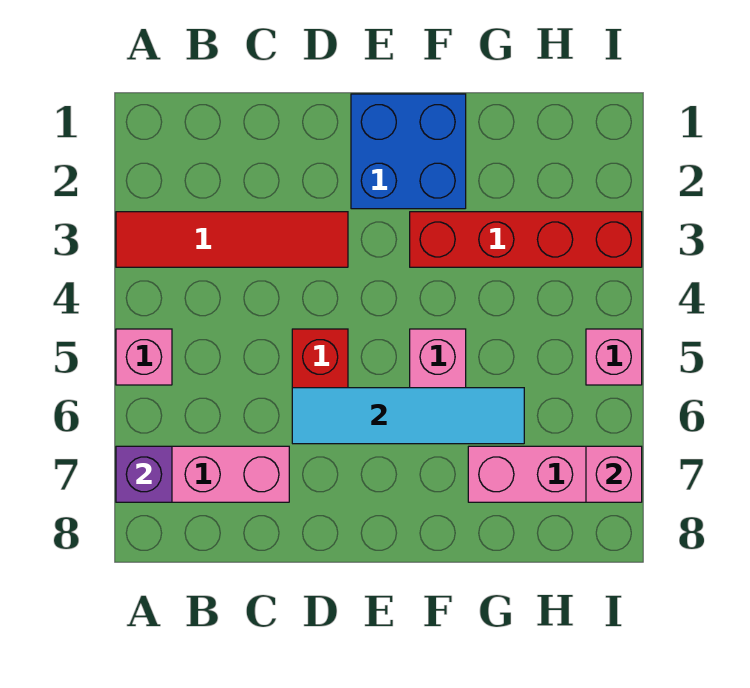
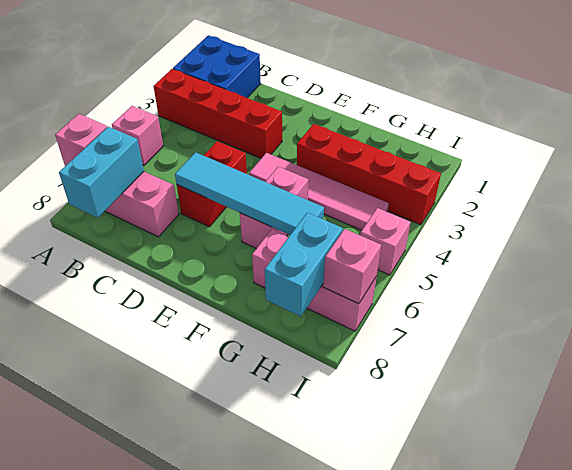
red 1x4 tile [116,212,348,267] -> red 1x4 brick [154,69,282,158]
purple 1x1 brick [116,446,172,502] -> pink 1x1 brick [55,114,107,166]
none -> cyan 1x2 brick [59,127,144,218]
blue 2x2 brick [351,94,466,209] -> blue 2x2 brick moved to [173,35,261,98]
none -> pink 1x4 tile [249,153,389,230]
none -> cyan 1x2 brick [265,213,343,316]

